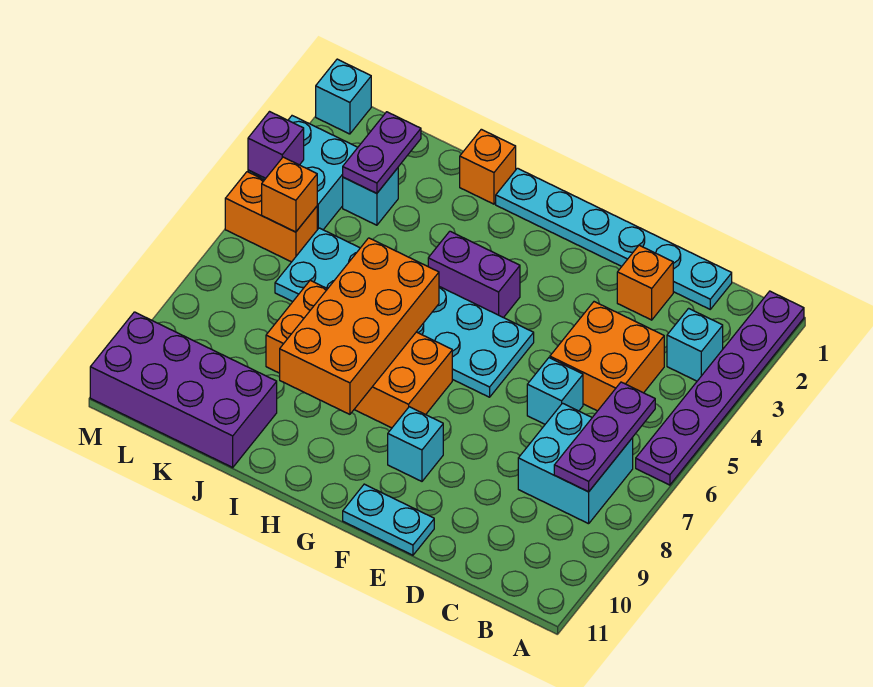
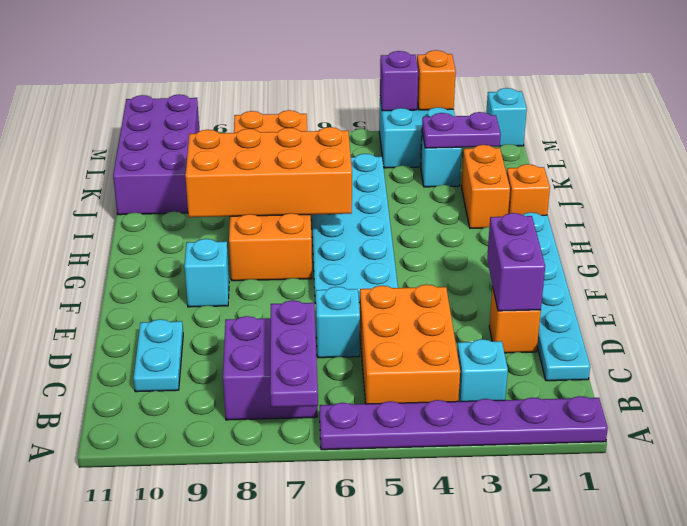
purple 1x3 plate [554,382,655,492] -> purple 1x3 plate turned to [270,300,318,407]
cyan 2x2 brick [518,403,633,524] -> purple 2x2 brick [223,316,317,420]
orange 2x2 brick [550,302,664,411] -> orange 2x3 brick [360,284,460,404]
cyan 1x2 plate [343,484,434,555] -> cyan 1x2 plate moved to [133,319,183,392]
purple 1x2 brick [428,231,520,318] -> purple 1x2 brick moved to [487,213,545,311]
orange 2x4 brick [266,280,452,428] -> orange 2x6 brick [229,110,312,281]
orange 1x2 brick [225,172,317,262] -> orange 1x2 brick moved to [461,145,510,228]
orange 1x1 brick [262,157,317,232] -> orange 1x1 brick moved to [417,50,456,110]

